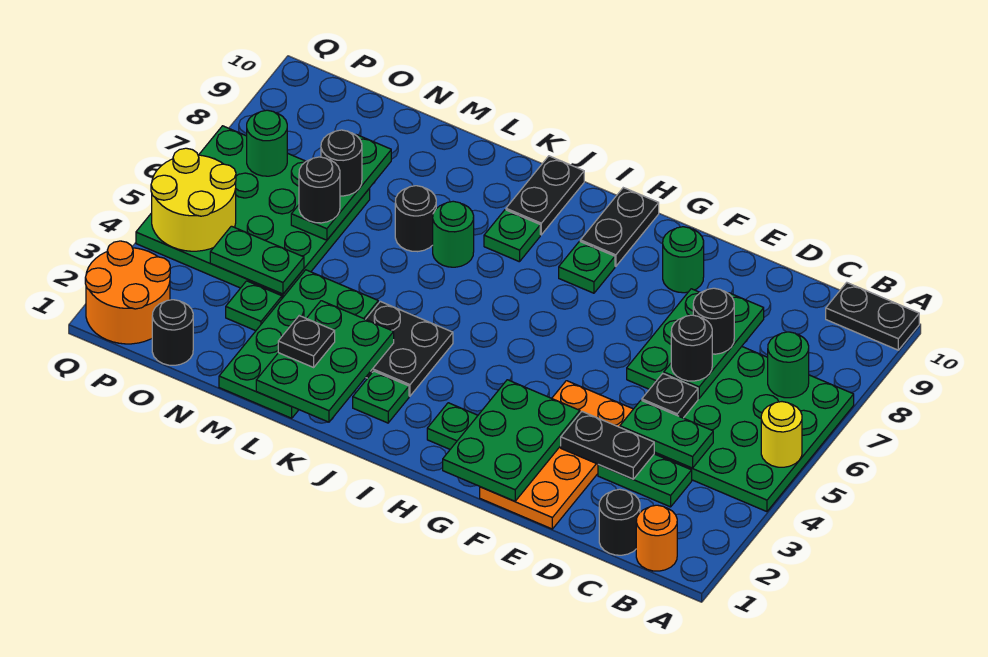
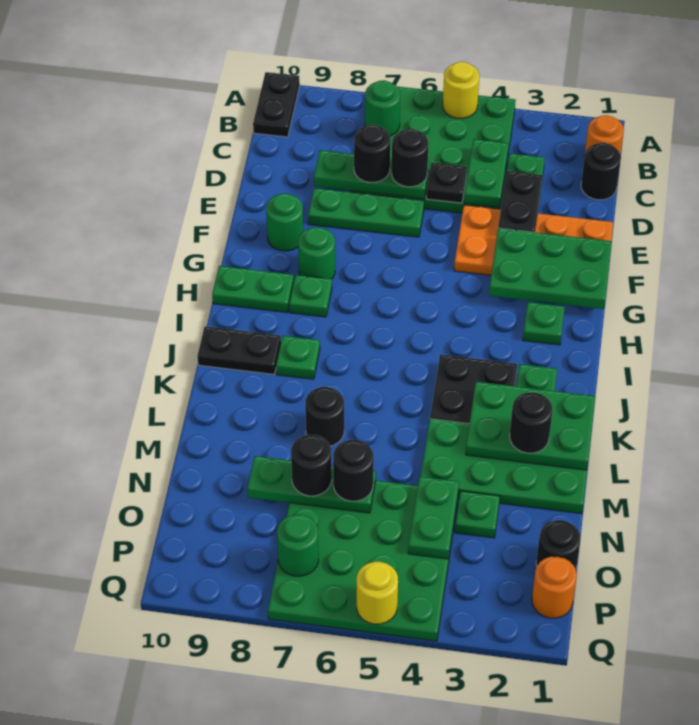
black 1x2 plate [580,188,659,266] -> green 1x2 plate [212,266,294,313]
green 1x1 round brick [433,201,474,267] -> green 1x1 round brick moved to [298,227,335,279]
black 1x1 plate [278,316,335,367] -> black 1x1 round brick [510,392,552,453]
orange 2x2 round brick [85,241,170,344] -> orange 1x1 round brick [532,556,577,618]
yellow 2x2 round brick [151,148,236,251] -> yellow 1x1 round brick [357,562,398,624]

